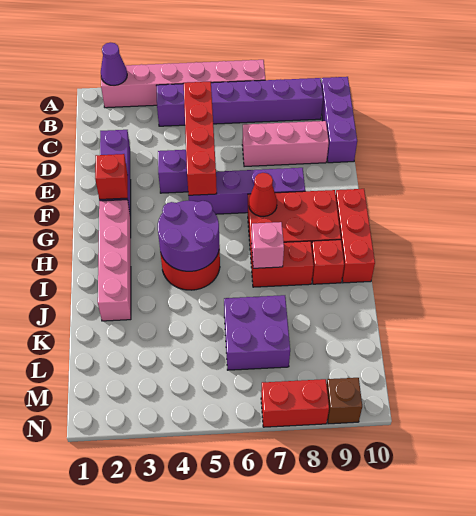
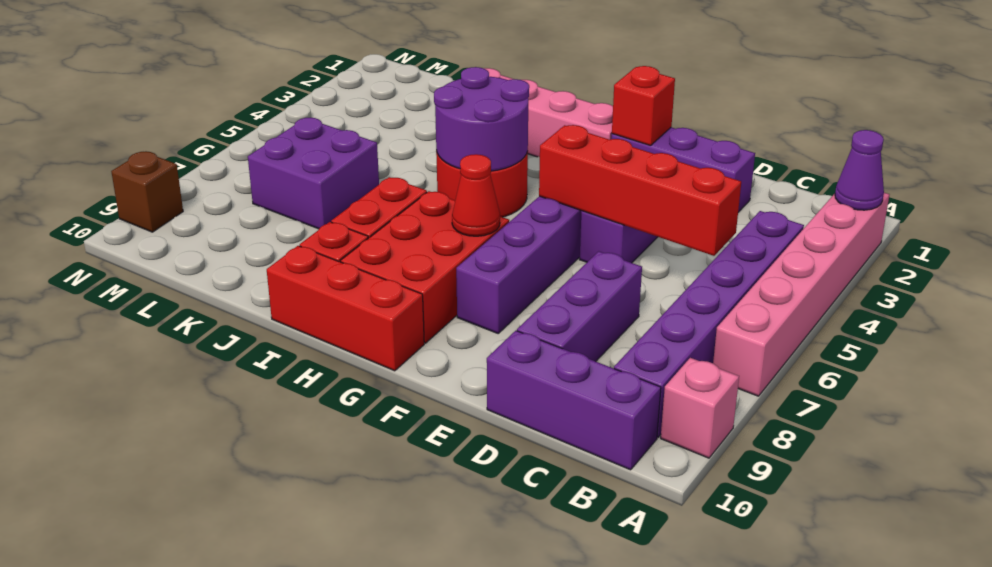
pink 1x3 brick [242,121,329,167] -> purple 1x3 brick [517,251,642,361]
pink 1x1 brick [251,222,284,268] -> pink 1x1 brick moved to [661,358,739,458]
red 1x2 brick [261,379,329,427] -> none

